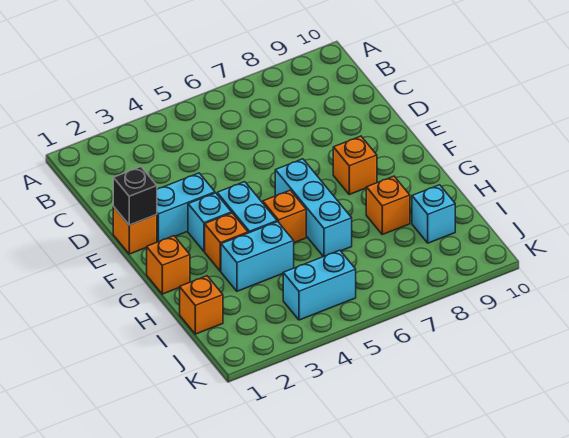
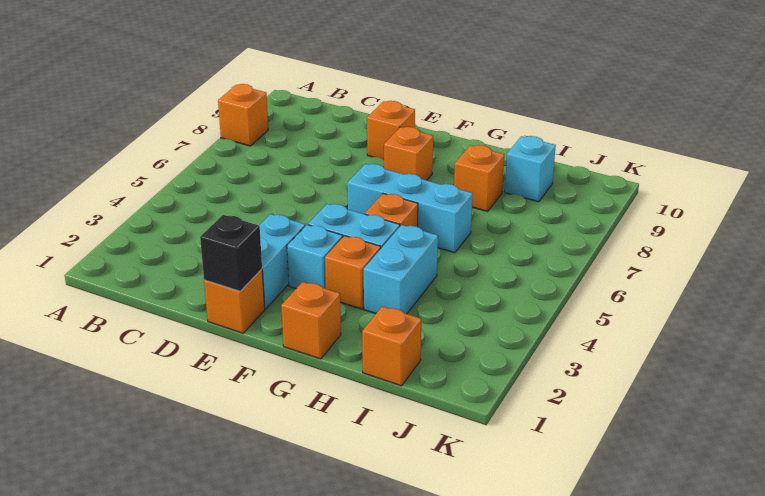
none -> orange 1x1 brick [218,84,268,146]
none -> orange 1x1 brick [367,101,415,159]
cyan 1x2 brick [283,250,356,320] -> none

